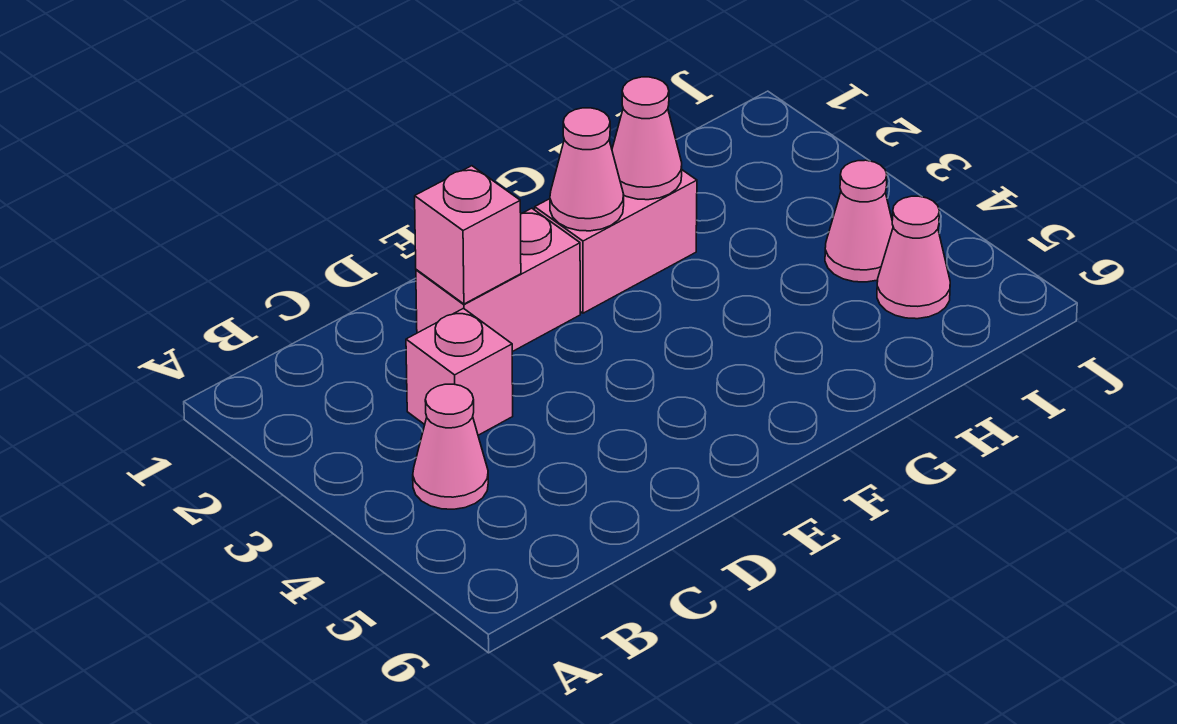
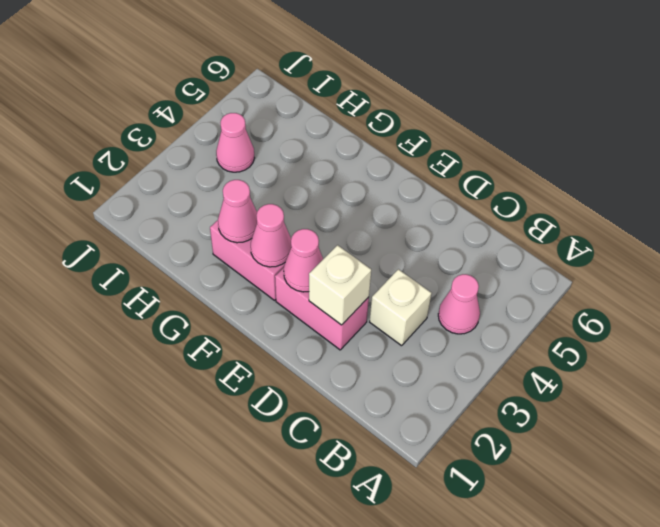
pink 1x1 brick [406,308,513,435] -> white 1x1 brick [370,269,431,346]
pink 1x1 brick [415,166,521,304] -> white 1x1 brick [309,245,371,325]
pink 1x1 cone [877,196,950,319] -> pink 1x1 cone moved to [284,229,323,292]

